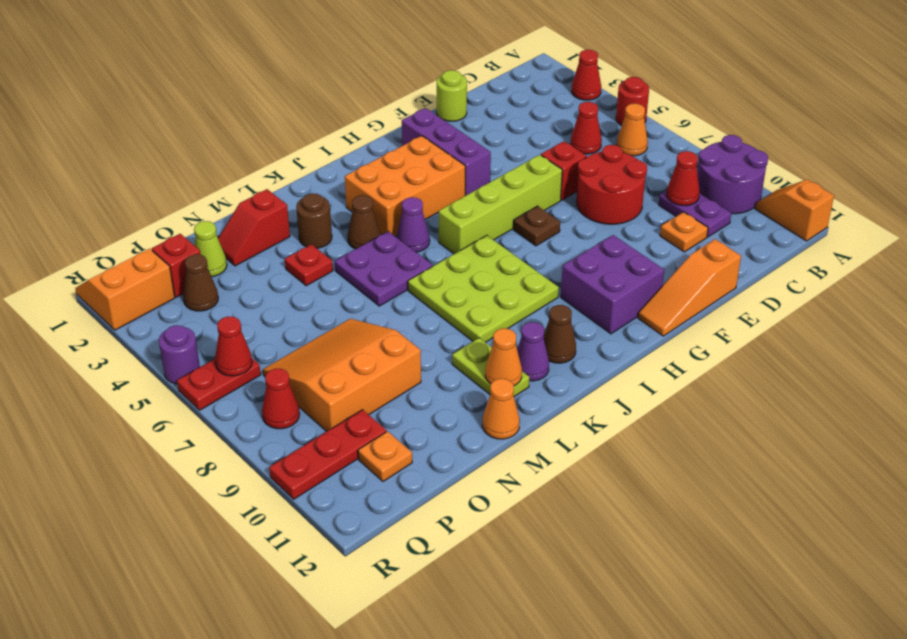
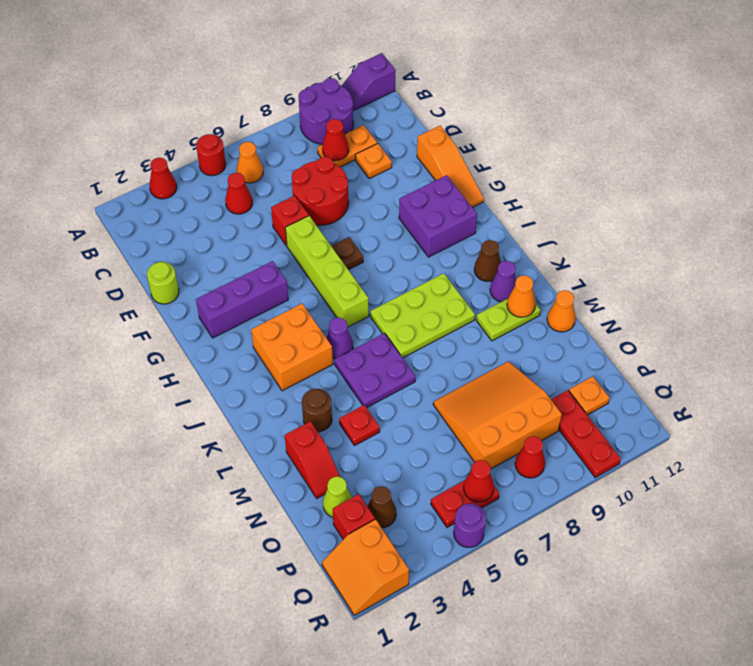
orange 1x2 slope [755,180,834,241] -> purple 1x2 slope [342,53,396,111]
purple 1x2 plate [659,191,731,237] -> orange 1x2 plate [318,125,377,167]
orange 2x3 brick [345,136,465,236] -> orange 2x2 brick [251,304,333,391]
lime 3x3 plate [408,235,559,342] -> lime 2x3 plate [370,273,475,358]
brown 1x1 cone [347,195,381,249] -> none
orange 3x3 slope [263,319,421,432] -> orange 3x3 slope turned to [433,361,562,469]
red 1x2 plate [177,358,261,410] -> red 1x2 plate turned to [431,480,499,527]

